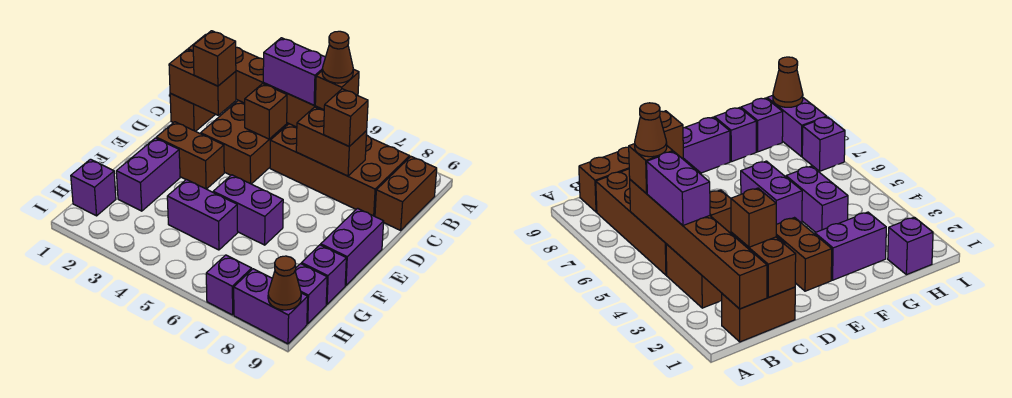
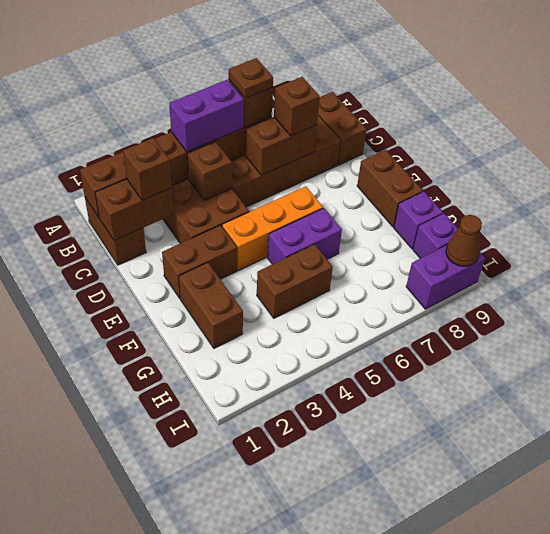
brown 1x1 cone [322,31,353,83] -> brown 1x1 plate [229,58,273,98]
none -> orange 1x3 brick [222,186,323,270]
purple 1x2 brick [321,208,384,285] -> brown 1x2 brick [357,150,423,227]
purple 1x2 brick [116,138,180,211] -> brown 1x2 brick [179,263,243,348]
purple 1x2 brick [167,180,238,250] -> brown 1x2 brick [257,244,333,318]
purple 1x1 brick [71,159,116,216] -> none
purple 1x1 brick [206,255,252,315] -> none

